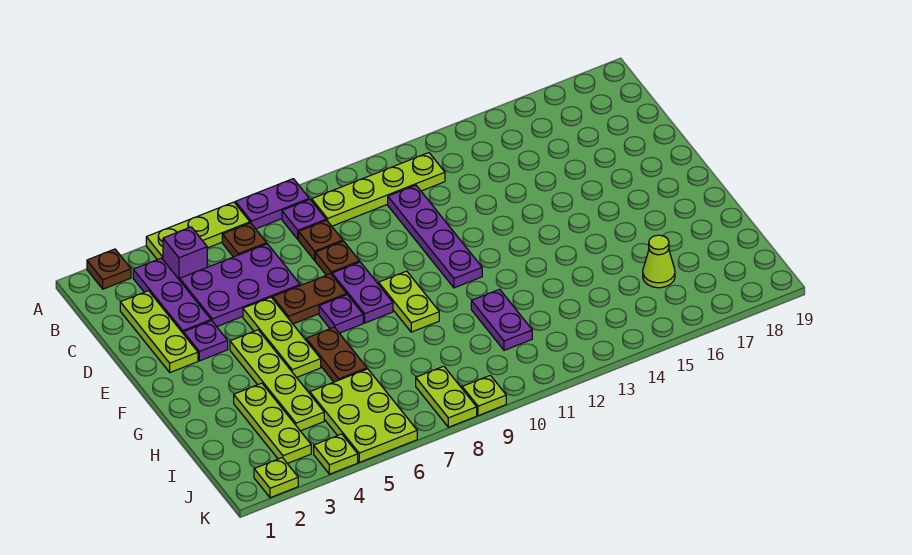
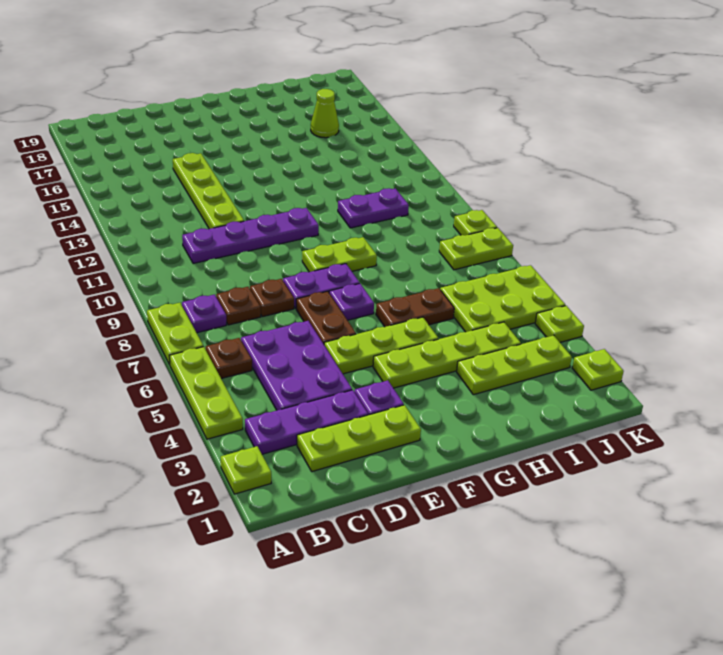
brown 1x1 plate [87,249,131,289] -> lime 1x1 plate [221,446,271,494]
purple 1x2 plate [235,179,309,229] -> lime 1x2 plate [147,303,203,365]
purple 1x1 brick [163,227,207,280] -> none
lime 1x4 plate [312,153,445,226] -> lime 1x4 plate moved to [173,153,244,229]

